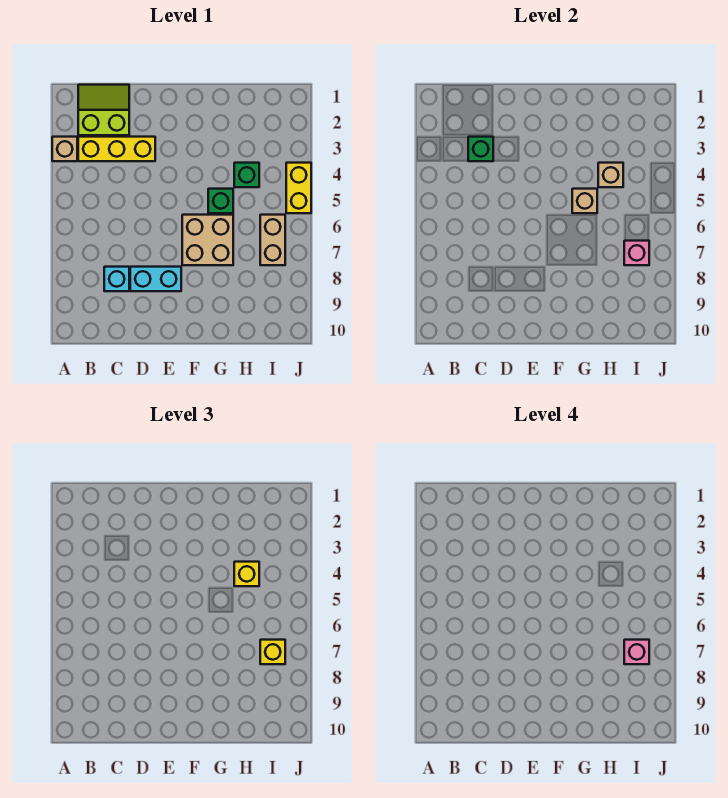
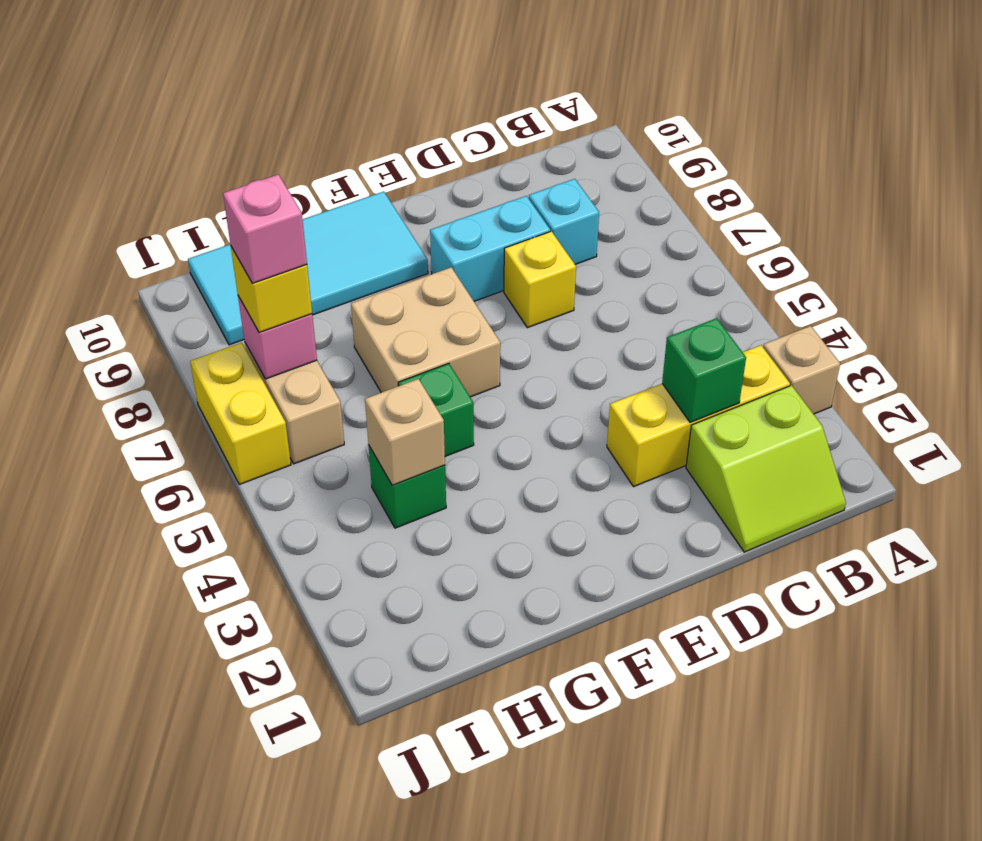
none -> cyan 2x4 tile [188,191,428,345]
tan 1x1 brick [572,189,597,213] -> none
yellow 1x1 brick [234,562,259,586] -> yellow 1x1 brick moved to [504,231,576,328]
yellow 1x2 brick [286,163,311,213] -> yellow 1x2 brick moved to [190,343,291,484]

